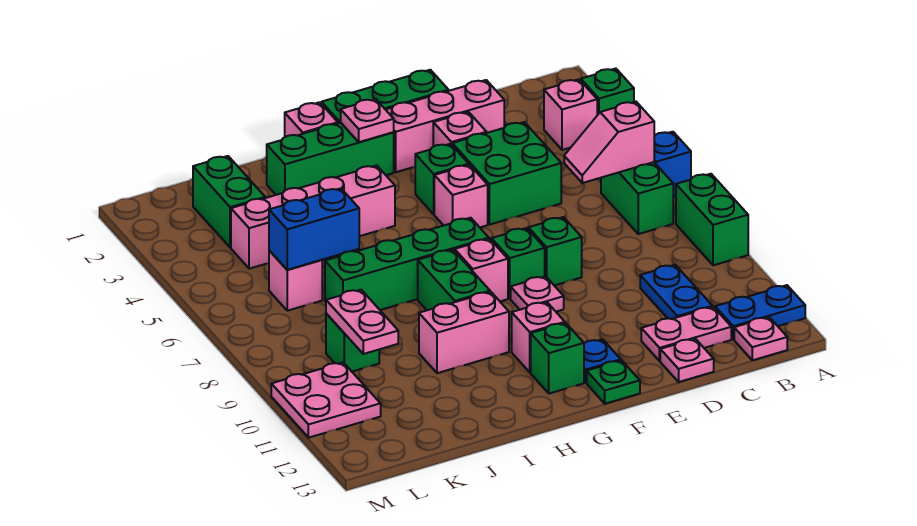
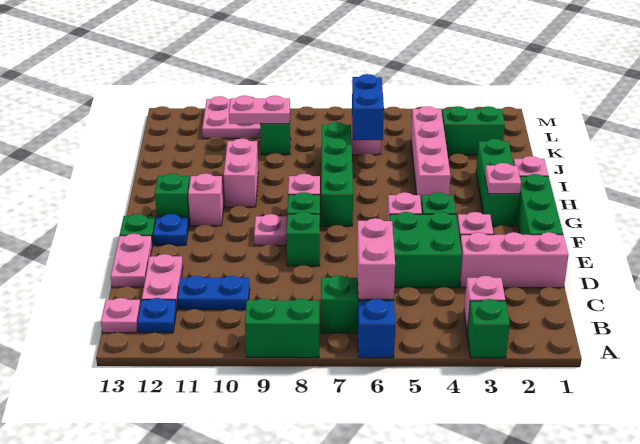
blue 1x2 plate [715,285,805,339] -> blue 1x1 plate [138,298,177,333]
pink 1x2 slope [564,102,654,183] -> pink 1x2 brick [357,218,395,299]
pink 1x3 brick [386,80,504,172] -> pink 1x3 brick turned to [460,232,568,288]
pink 1x1 plate [660,339,714,382] -> pink 1x2 plate [111,234,152,287]
green 1x2 brick [418,250,490,310] -> none

